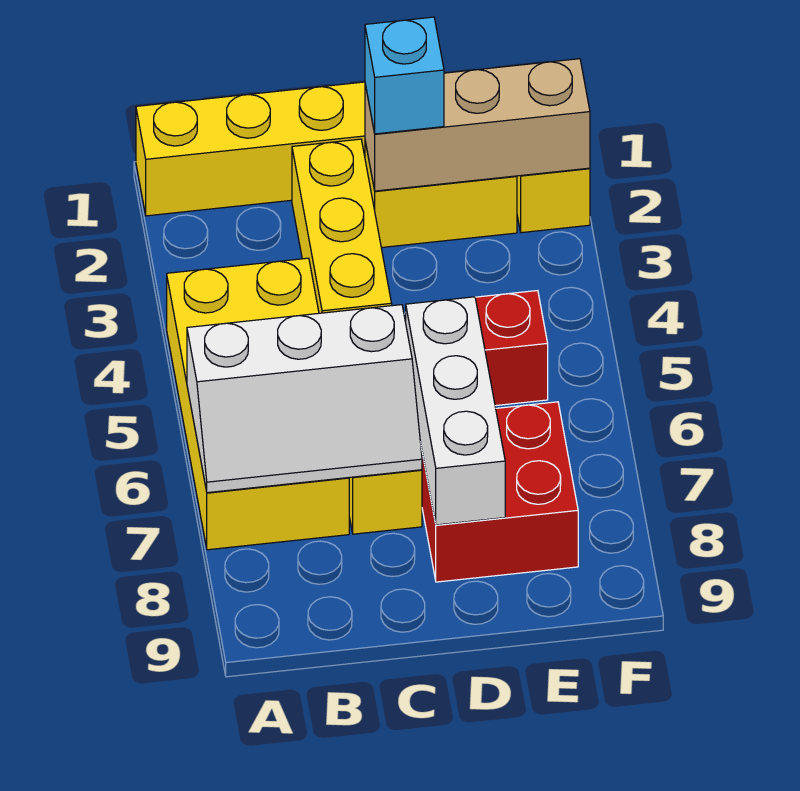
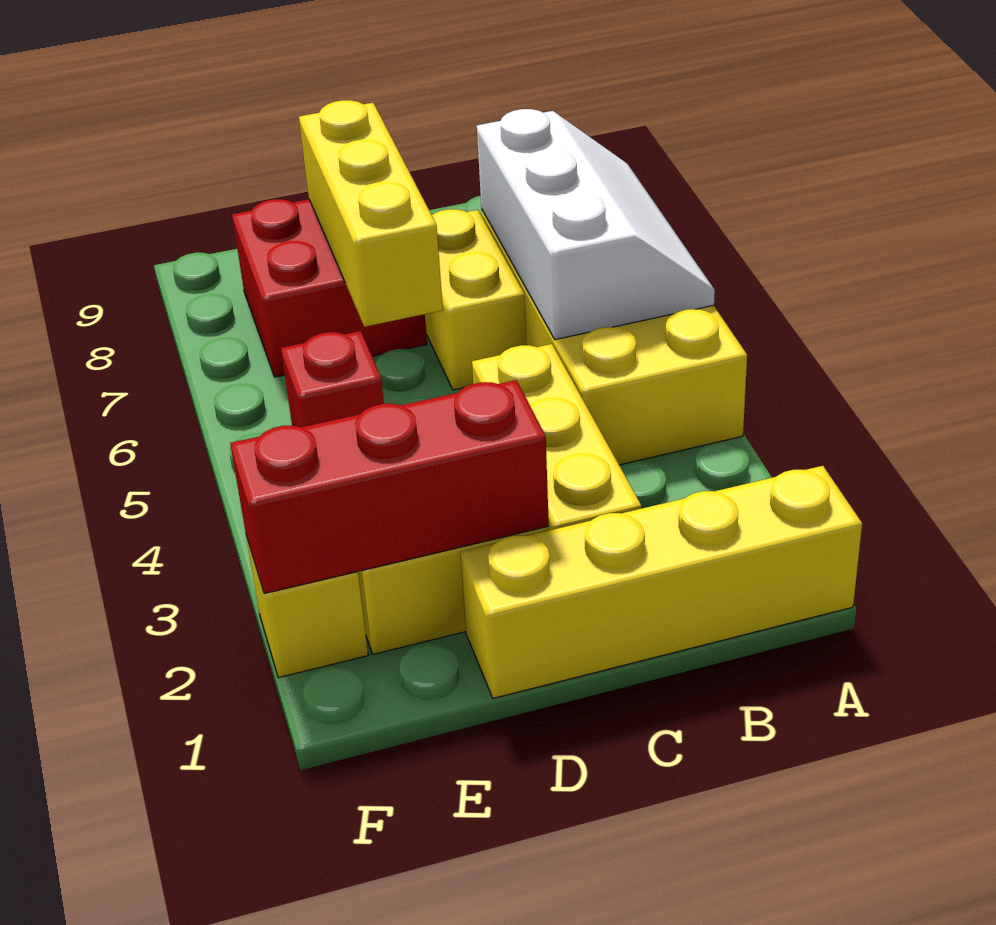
white 2x3 slope [187,305,422,493] -> white 2x3 slope turned to [477,109,715,340]
tan 1x3 brick [365,59,590,191] -> red 1x3 brick [230,380,549,594]
cyan 1x1 brick [365,17,444,134] -> none
white 1x3 brick [406,297,505,525] -> yellow 1x3 brick [299,100,443,327]

